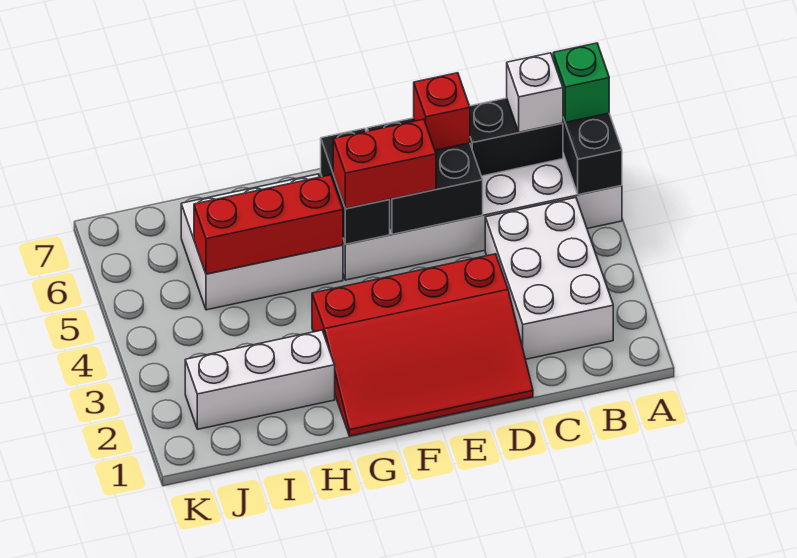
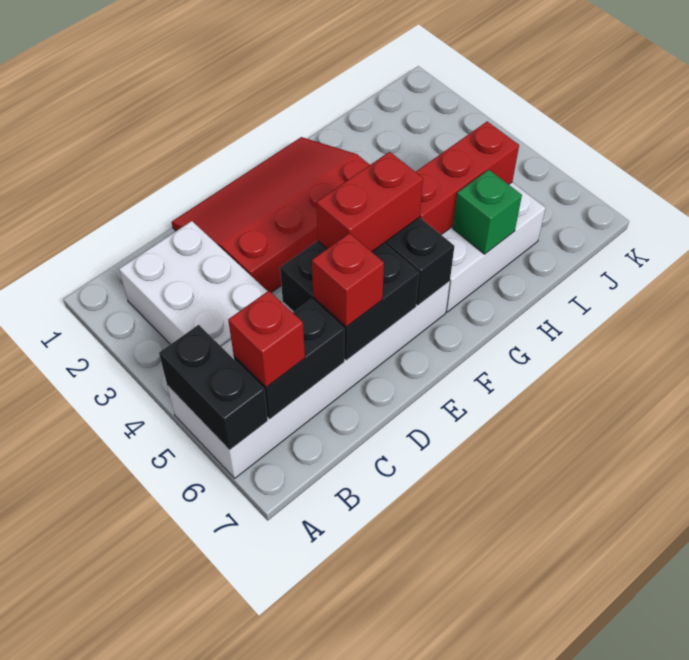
green 1x1 brick [553,43,609,122] -> green 1x1 brick moved to [453,170,522,254]
white 1x1 brick [507,53,563,132] -> red 1x1 brick [228,291,305,387]
white 1x3 brick [185,330,335,429] -> none

